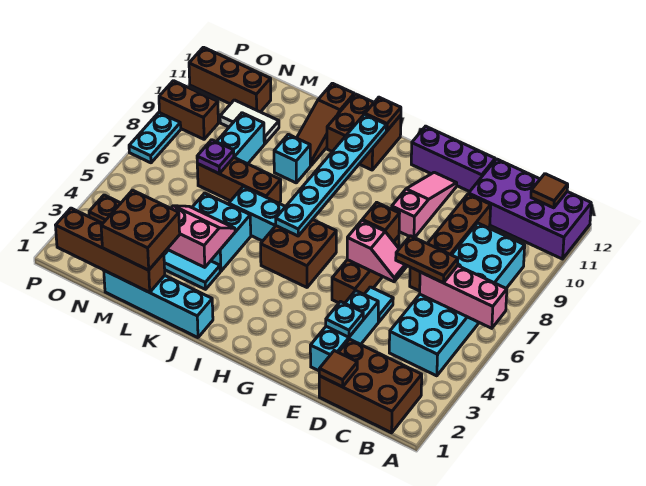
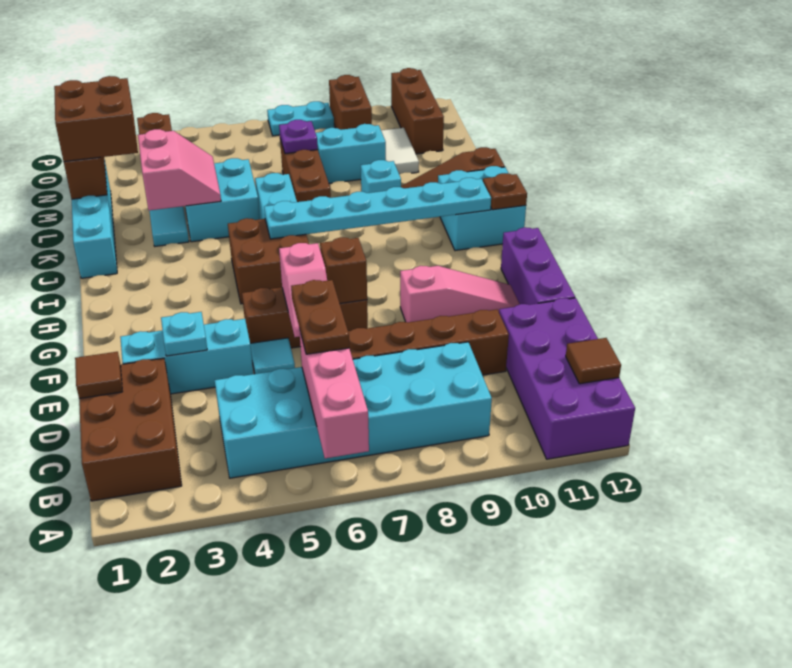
brown 2x2 brick [327,94,401,170] -> cyan 2x2 brick [438,166,526,251]

